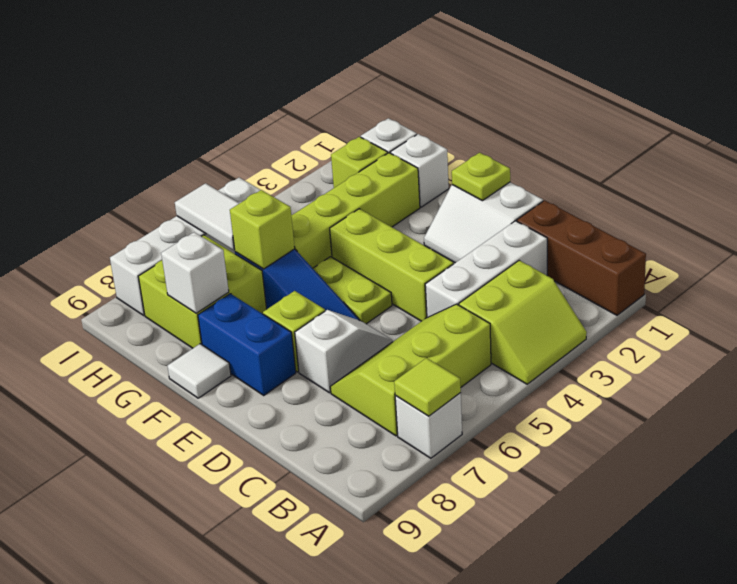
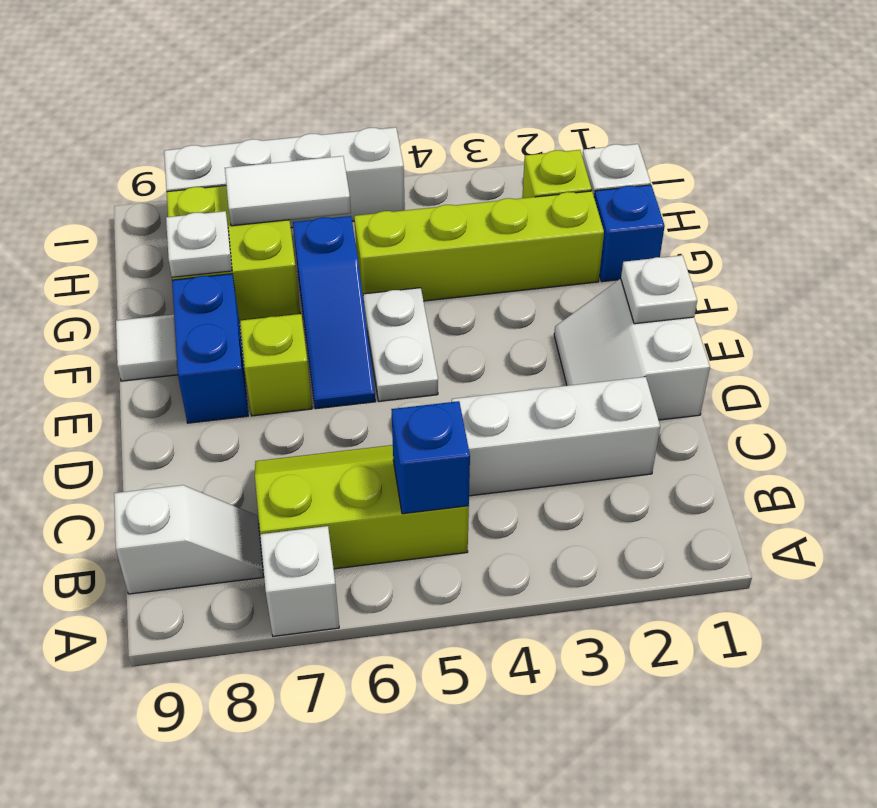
brown 1x3 brick [517,200,646,315] -> none
lime 2x2 slope [459,260,587,384] -> none
lime 1x1 tile [394,358,461,416] -> none
none -> blue 1x1 brick [391,401,470,514]
lime 1x3 brick [330,209,454,321] -> none
white 1x2 slope [295,310,393,393] -> white 1x2 slope moved to [114,485,263,594]
lime 1x1 plate [452,153,510,201] -> white 1x1 plate [621,255,697,324]
lime 1x2 plate [313,257,392,324] -> white 1x2 plate [363,288,438,401]
white 1x1 brick [391,134,449,207] -> blue 1x1 brick [594,185,665,282]
lime 1x1 brick [230,190,295,269] -> none
white 1x1 brick [161,232,229,313] -> white 1x1 plate [166,211,232,277]
white 1x2 tile [175,183,239,250] -> white 1x2 tile turned to [225,156,351,226]

